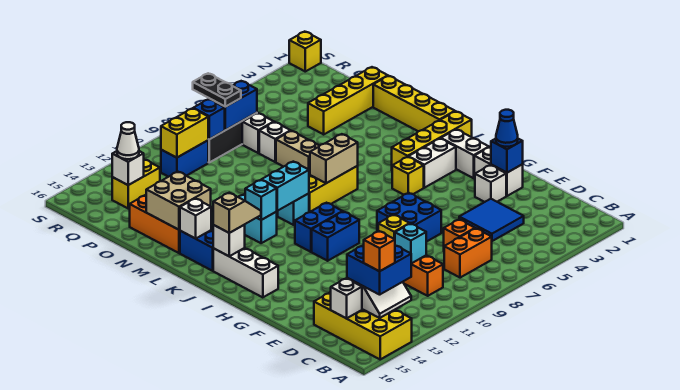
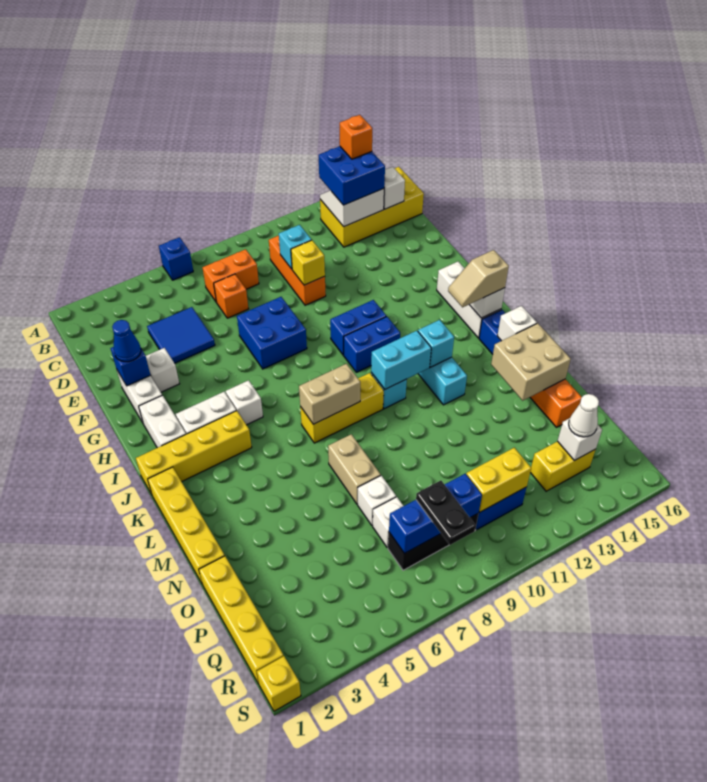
none -> blue 1x1 brick [159,237,193,280]
yellow 2x4 brick [314,292,412,360] -> yellow 2x4 brick turned to [320,167,424,247]
yellow 1x1 brick [392,157,424,195] -> white 1x1 brick [226,380,263,425]
yellow 1x4 brick [308,67,388,134] -> yellow 1x4 brick turned to [199,556,284,684]

